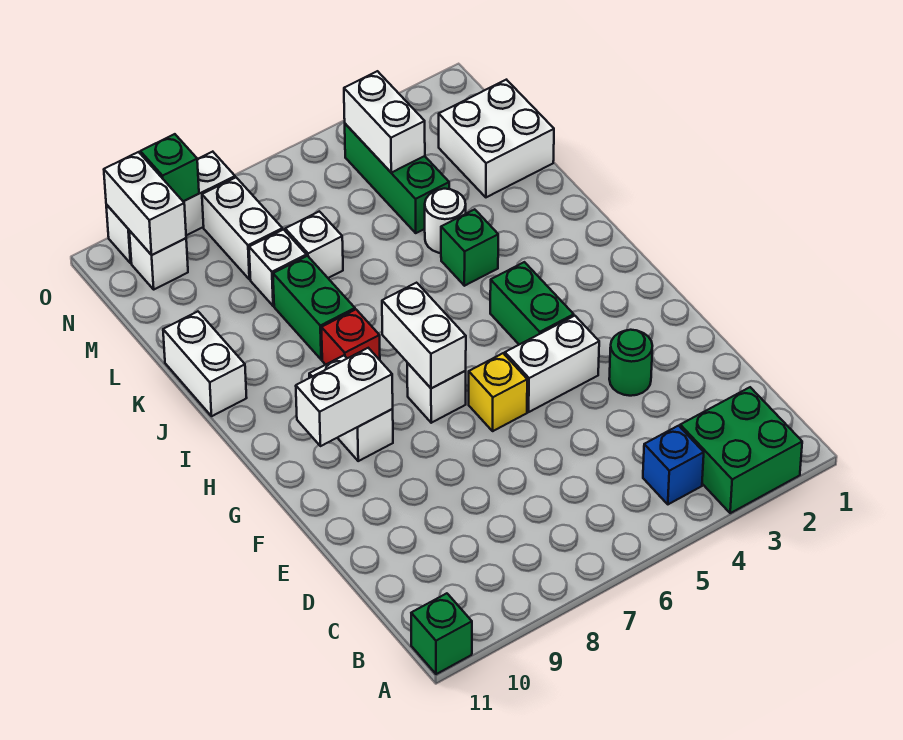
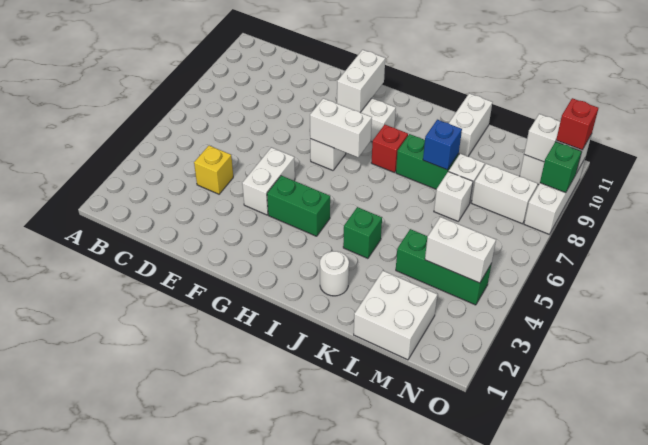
green 2x2 brick [680,387,802,513] -> none
green 1x1 brick [411,593,472,674] -> none
blue 1x1 brick [643,426,704,504] -> blue 1x1 brick moved to [423,120,462,170]
green 1x1 round brick [609,330,652,396] -> none
yellow 1x1 brick [469,353,527,431] -> yellow 1x1 brick moved to [194,146,233,194]
white 1x2 brick [163,312,247,416] -> white 1x2 brick turned to [449,93,492,156]
white 1x1 round brick [425,189,466,253] -> white 1x1 round brick moved to [320,251,349,296]
none -> red 1x1 brick [556,98,598,150]

